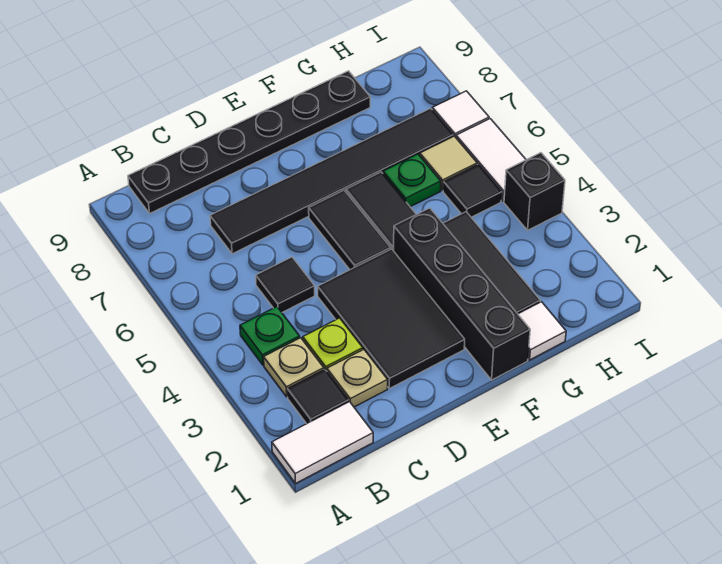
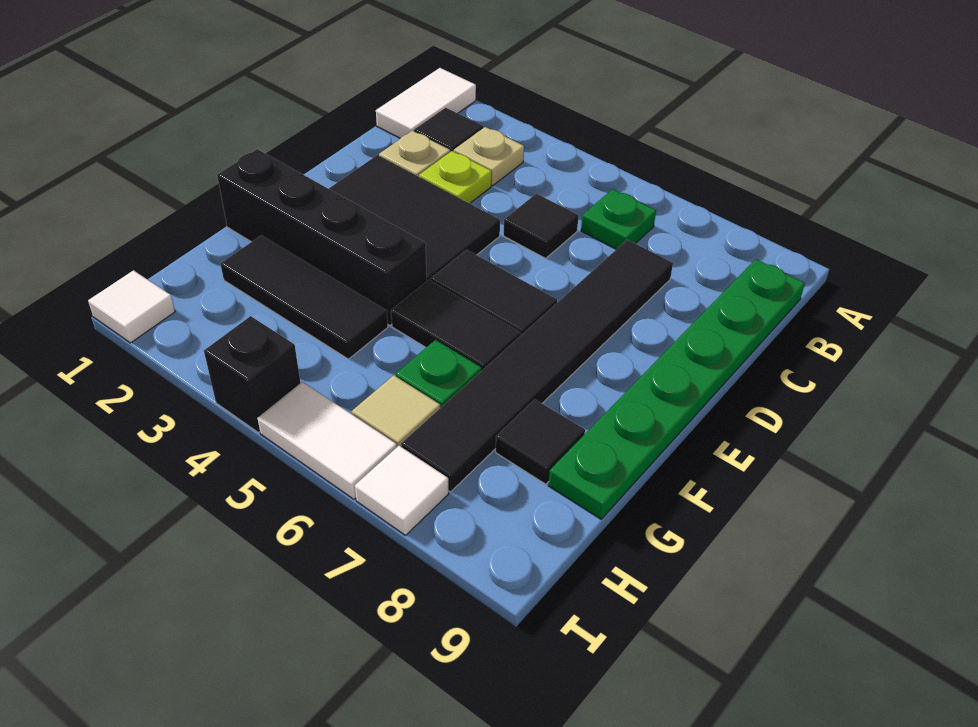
green 1x1 plate [240,307,300,365] -> green 1x1 plate moved to [581,189,656,249]
black 1x6 plate [128,71,370,213] -> green 1x6 plate [549,259,805,519]
white 1x1 tile [518,302,566,360] -> white 1x1 tile moved to [88,270,175,343]
black 1x1 tile [443,164,502,217] -> black 1x1 tile moved to [496,399,585,484]

